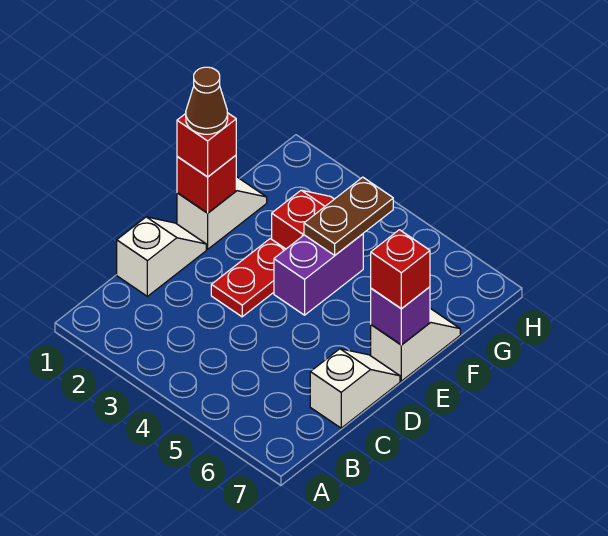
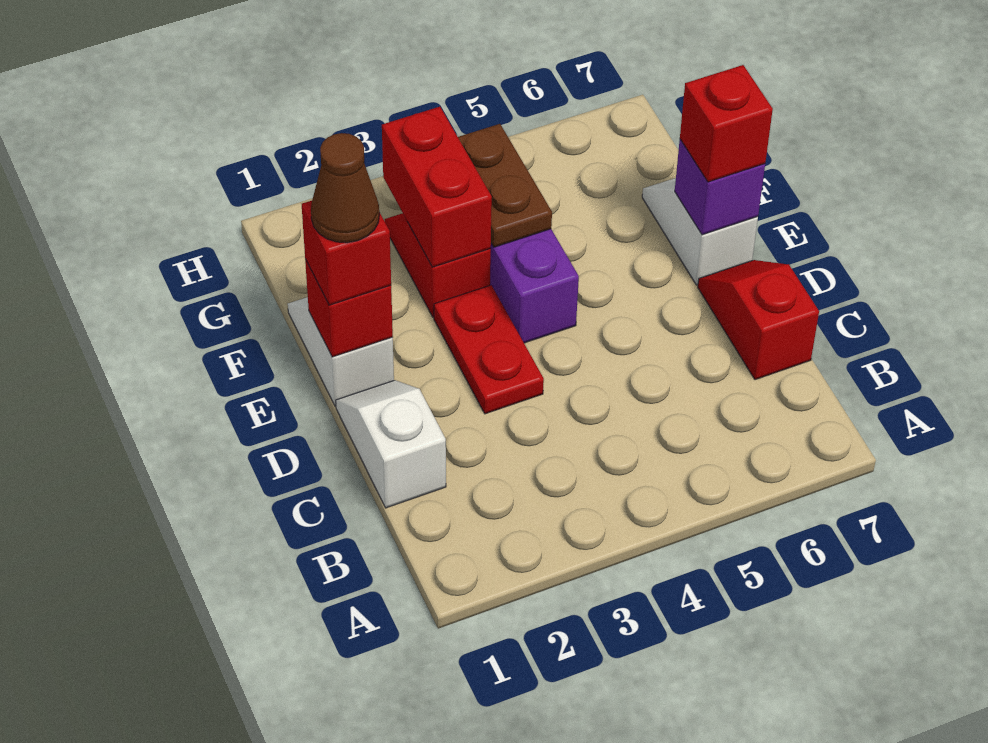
white 1x2 slope [310,349,400,428] -> red 1x2 slope [698,260,819,380]
none -> red 1x2 brick [382,107,492,267]

